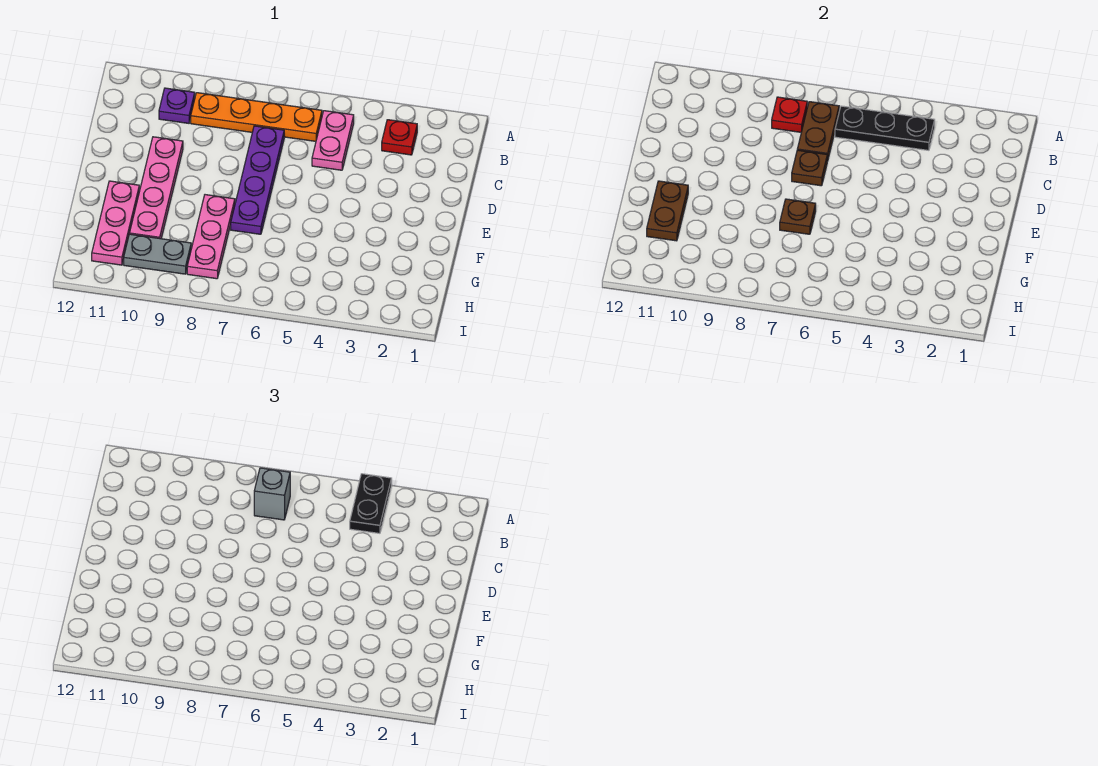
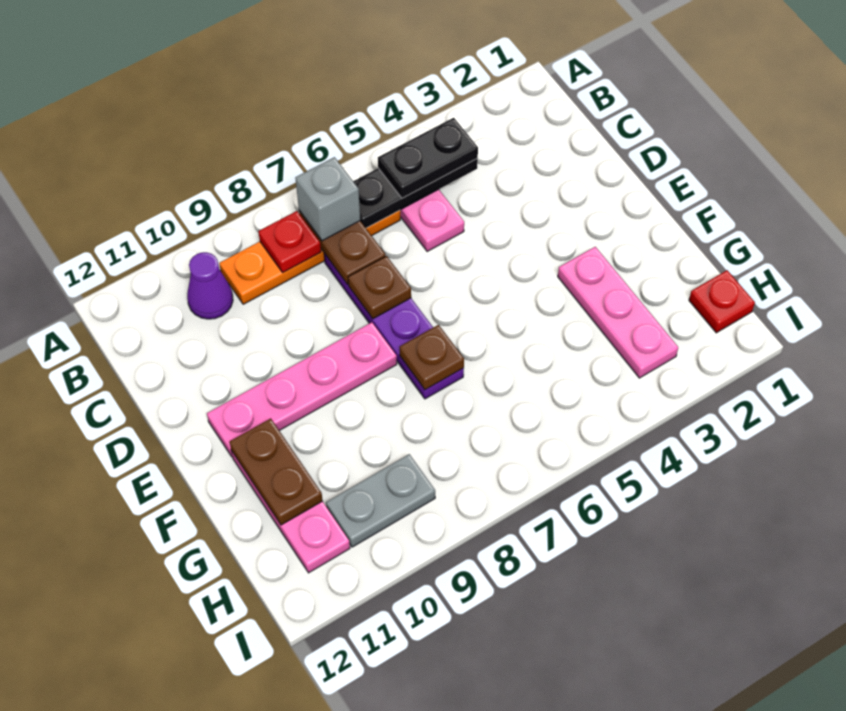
black 1x2 plate [350,474,392,533] -> black 1x2 plate turned to [378,118,478,198]
red 1x1 plate [382,120,417,155] -> red 1x1 plate moved to [689,270,755,333]
purple 1x1 plate [159,88,195,123] -> purple 1x1 cone [187,252,233,319]
pink 1x4 plate [129,137,183,239] -> pink 1x4 plate turned to [207,322,397,457]
pink 1x3 plate [187,195,235,279] -> pink 1x3 plate moved to [558,247,678,378]

